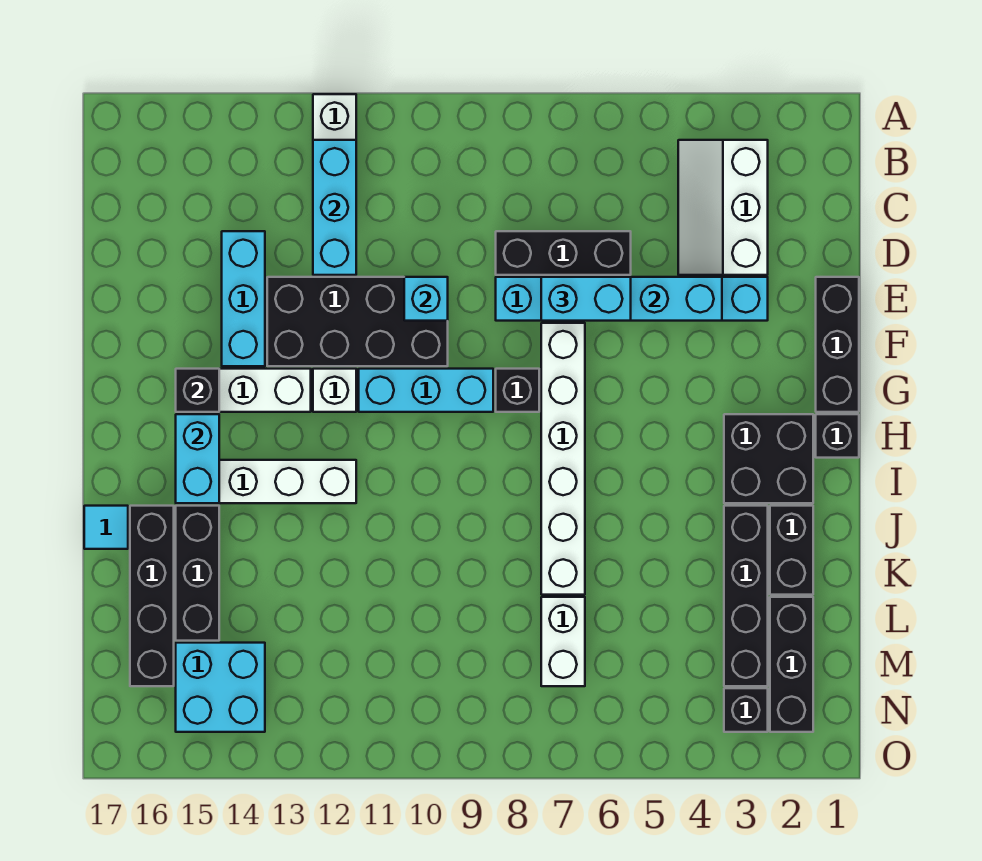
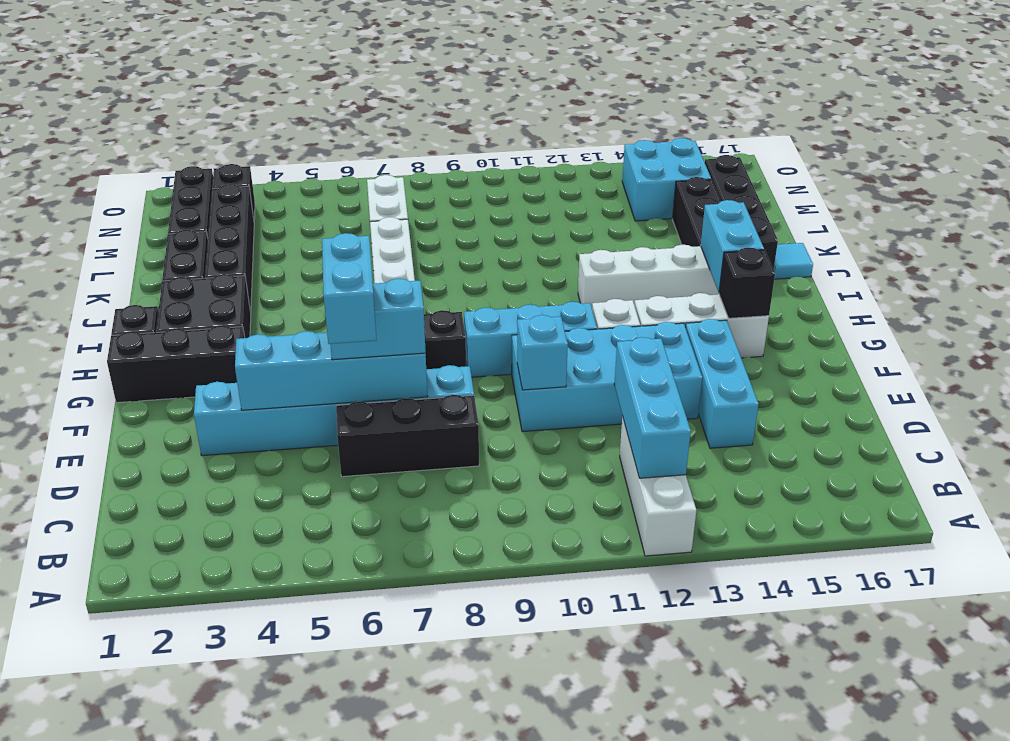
white 2x3 slope [678,140,768,275] -> none
none -> cyan 1x2 brick [322,233,377,344]
black 1x3 brick [816,277,859,412] -> black 1x3 brick turned to [107,325,245,403]
black 2x4 brick [267,277,448,366] -> cyan 2x4 brick [512,322,702,432]

